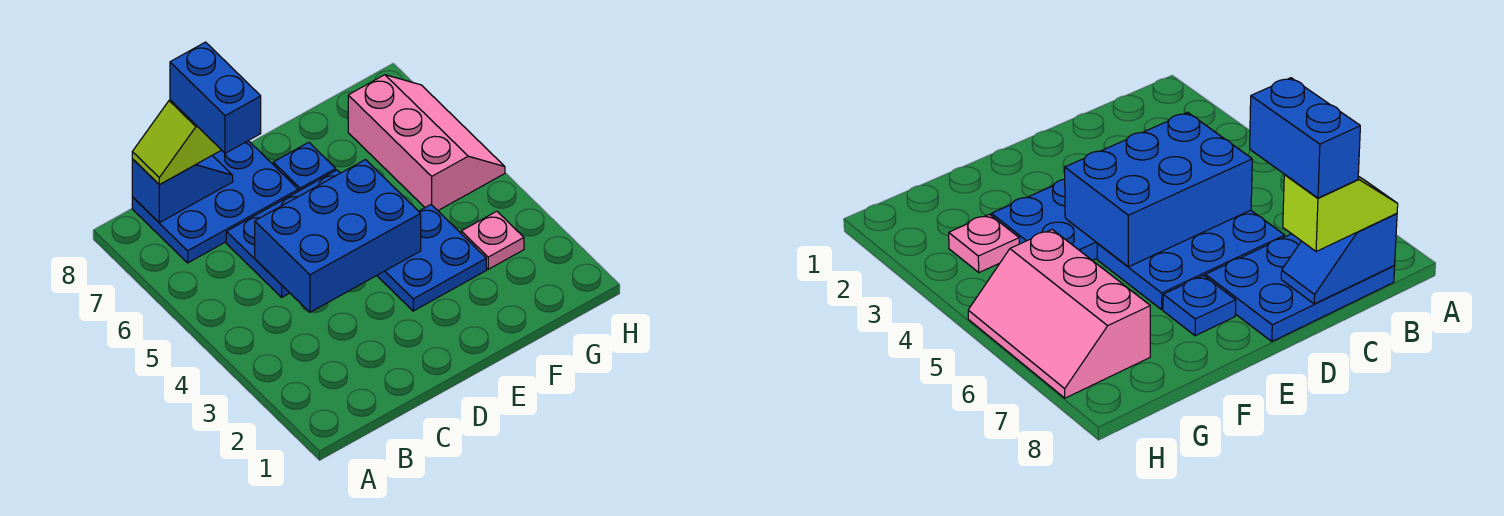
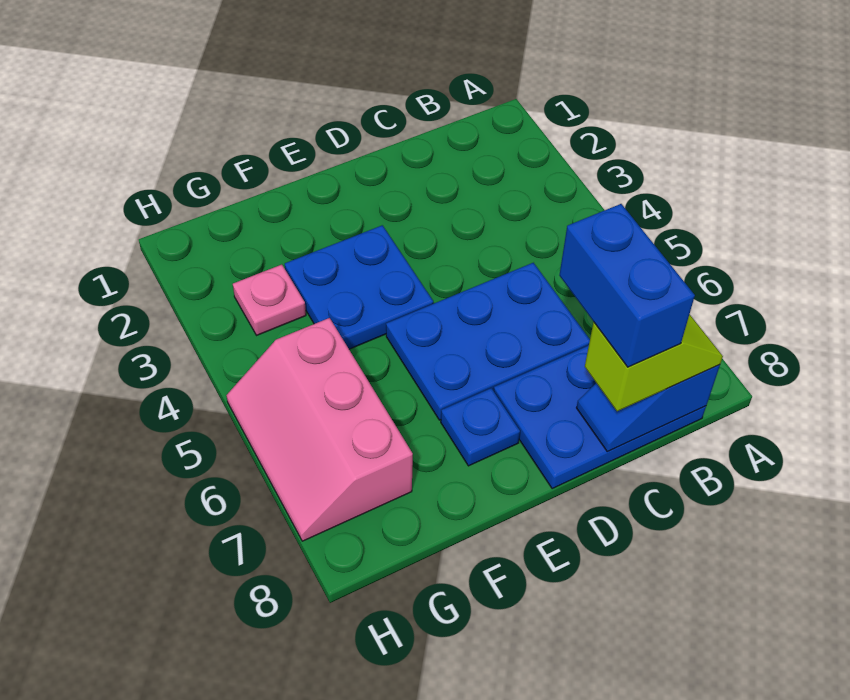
blue 2x3 brick [255,160,421,312] -> none

